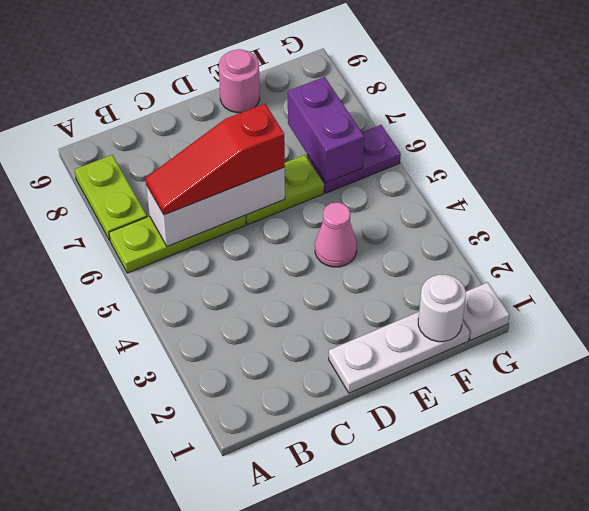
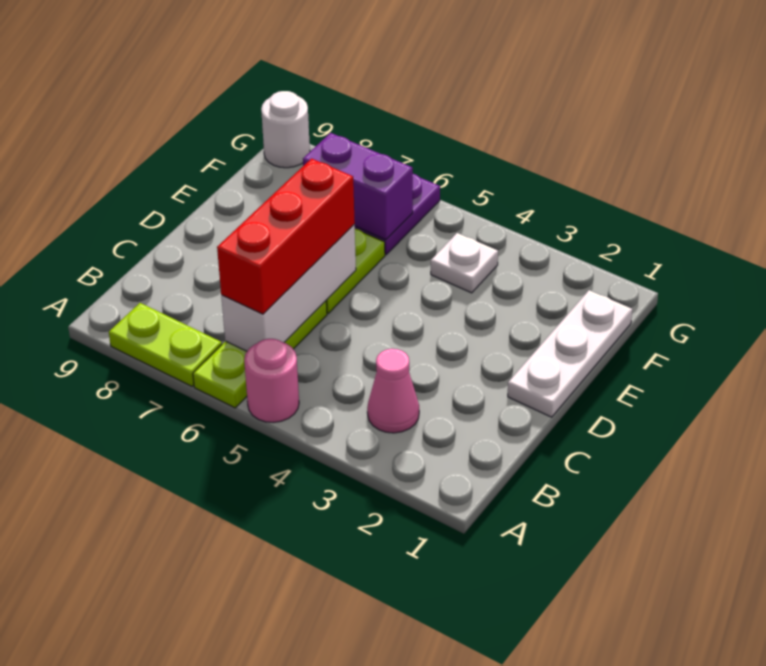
red 1x3 slope [146,104,285,215] -> red 1x3 brick [217,159,355,314]
pink 1x1 cone [315,202,357,267] -> pink 1x1 cone moved to [367,349,419,433]
pink 1x1 round brick [219,49,260,113] -> pink 1x1 round brick moved to [244,339,299,423]
white 1x1 round brick [418,275,466,342] -> white 1x1 round brick moved to [261,91,310,168]
white 1x1 plate [463,282,510,340] -> white 1x1 plate moved to [431,233,498,293]

